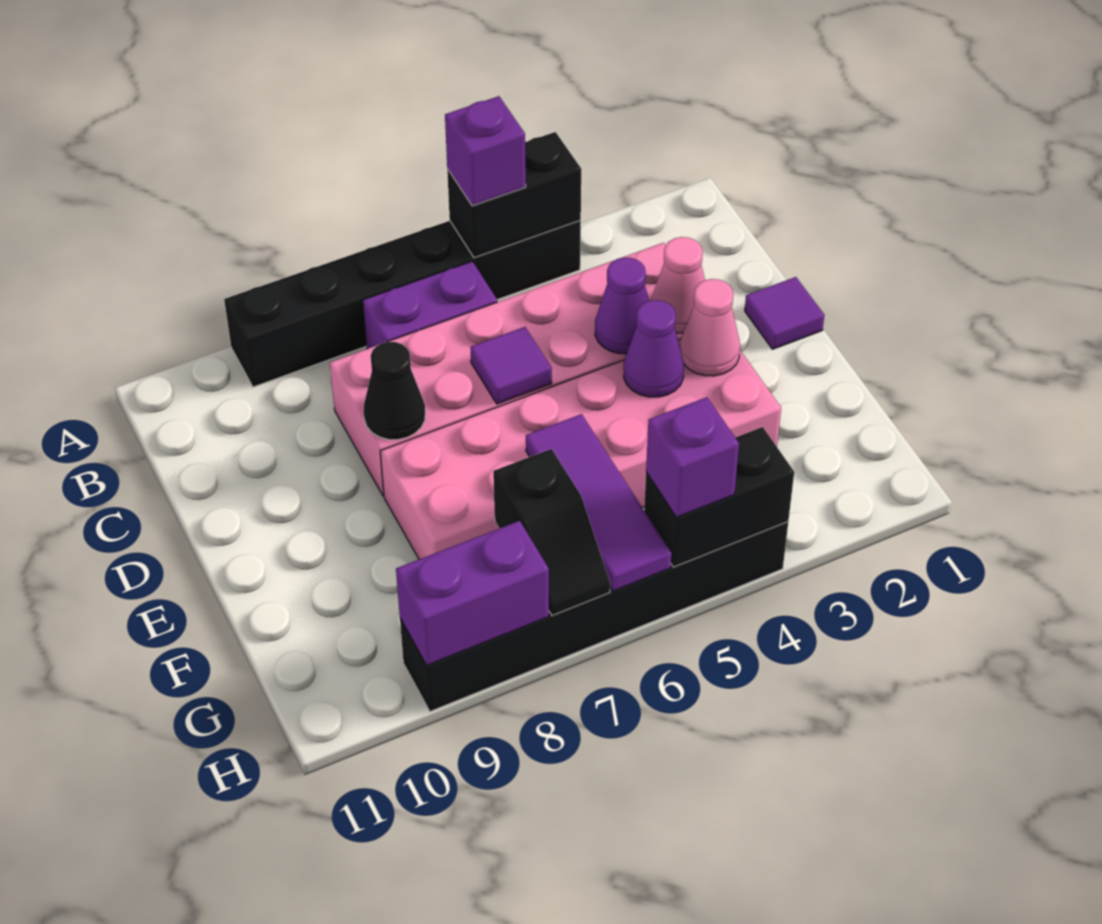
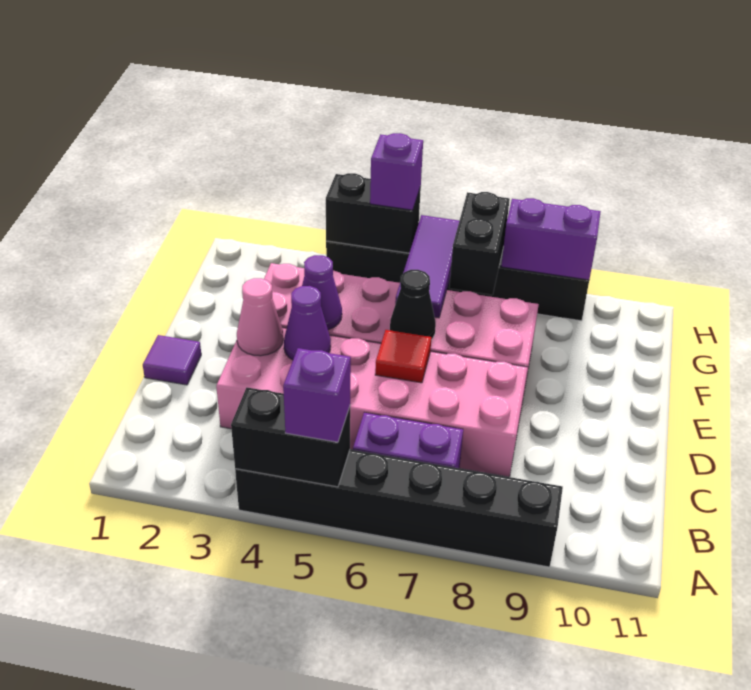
purple 1x1 tile [470,327,552,404] -> red 1x1 tile [375,330,431,383]
black 1x1 cone [364,342,425,440] -> black 1x1 cone moved to [390,270,436,340]
pink 1x1 cone [680,279,740,376] -> none
black 1x2 slope [493,449,610,615] -> black 1x2 brick [449,192,510,295]

